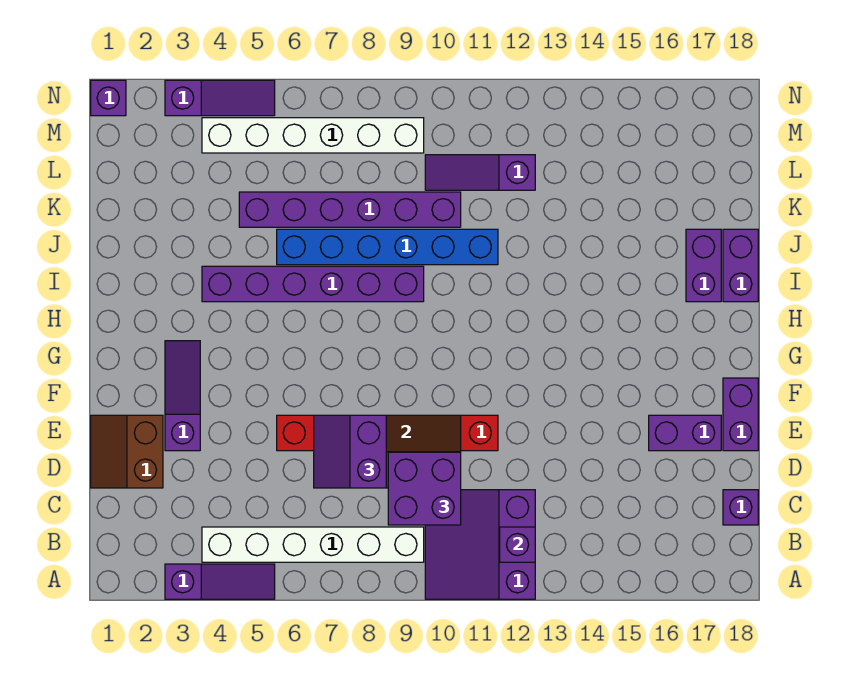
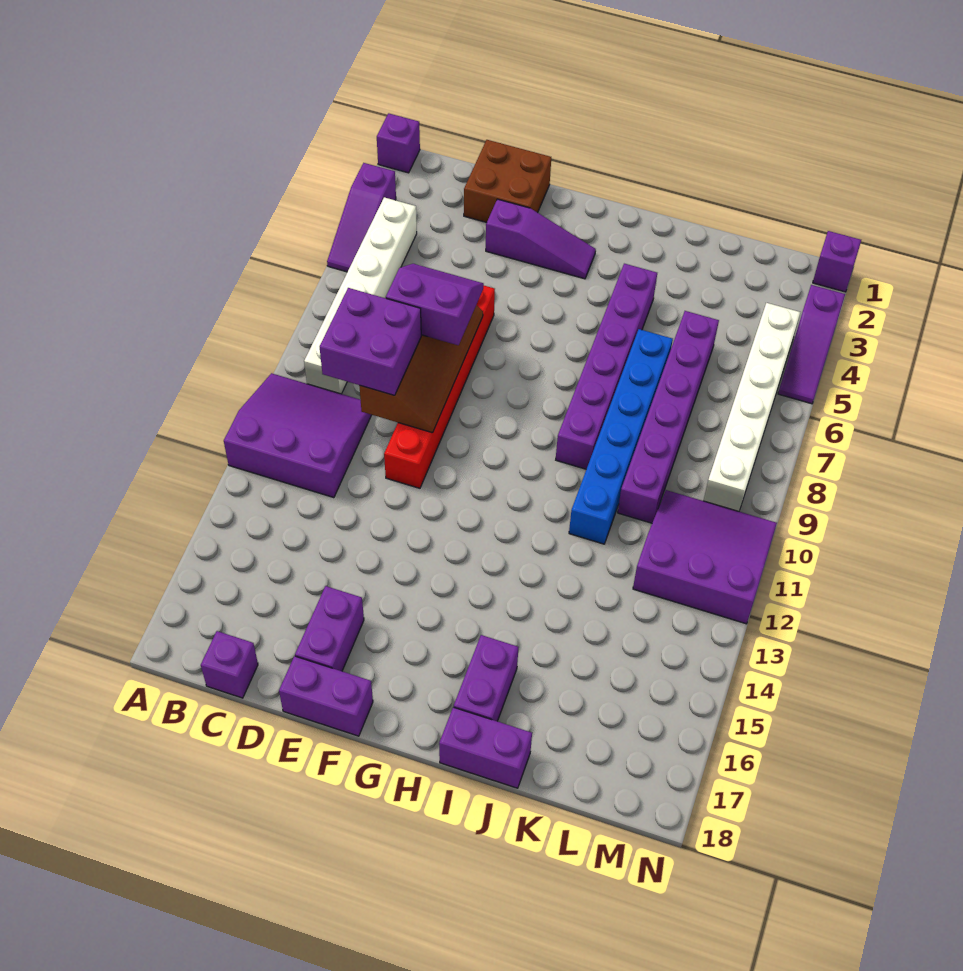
purple 1x1 brick [500,527,535,562] -> purple 1x1 brick moved to [377,113,420,173]
brown 2x2 slope [91,415,163,488] -> brown 2x2 brick [464,140,551,223]
purple 1x2 brick [686,229,721,302] -> purple 1x2 brick turned to [454,635,518,721]
purple 1x3 slope [425,155,535,190] -> purple 3x3 slope [633,490,777,624]

